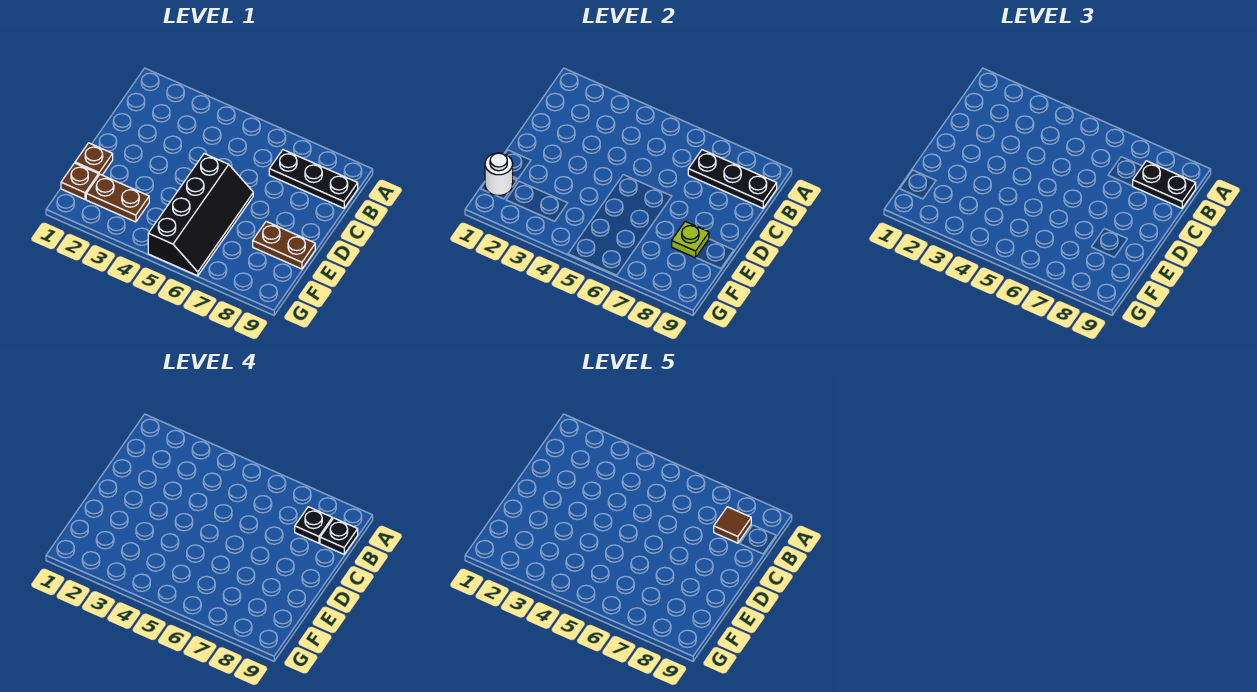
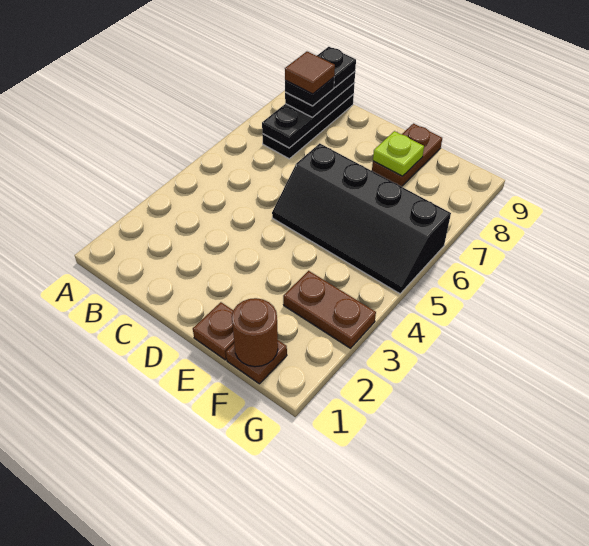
black 2x4 slope [148,154,253,276] -> black 2x4 slope turned to [272,143,451,294]
white 1x1 round brick [485,153,513,195] -> brown 1x1 round brick [232,298,278,367]
brown 1x2 plate [86,174,149,222] -> brown 1x2 plate turned to [283,271,376,348]

